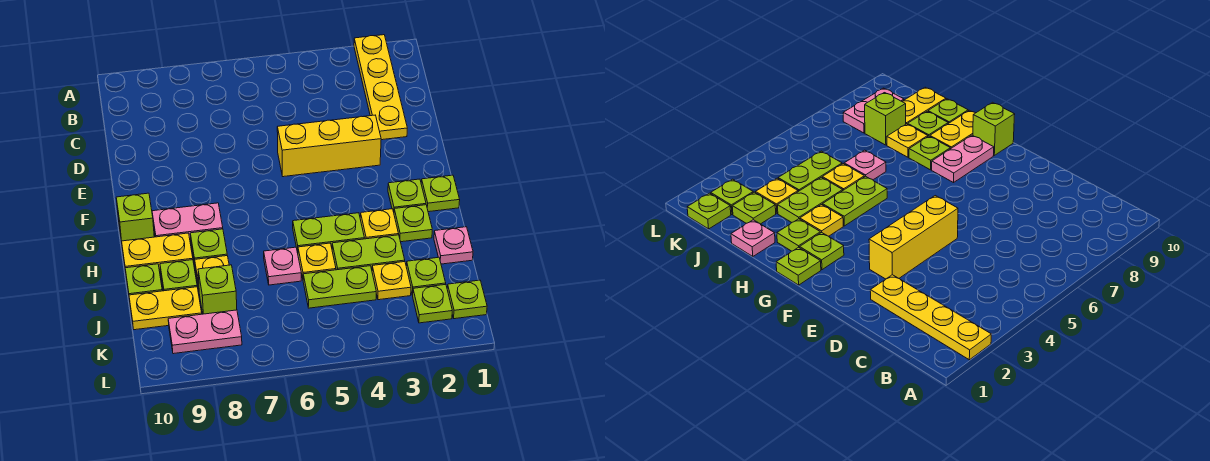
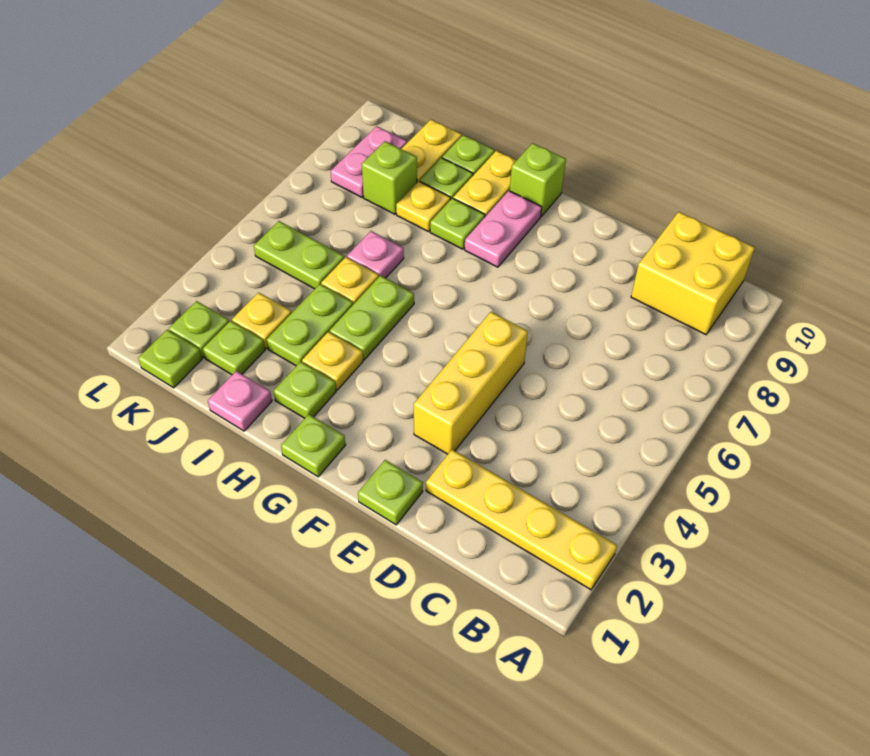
none -> yellow 2x2 brick [631,212,755,335]
lime 1x1 plate [388,179,426,212] -> lime 1x1 plate moved to [358,460,423,525]
lime 1x2 plate [303,266,376,308] -> lime 1x2 plate turned to [254,221,344,289]

